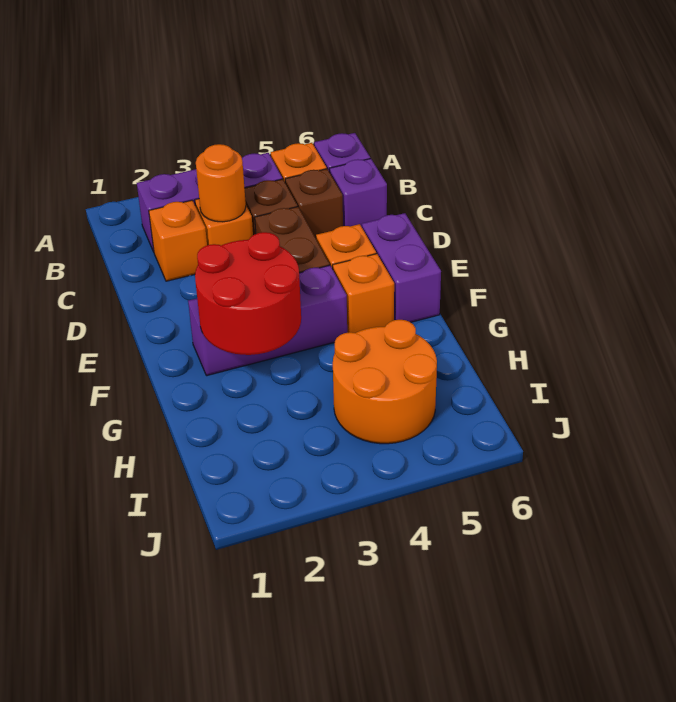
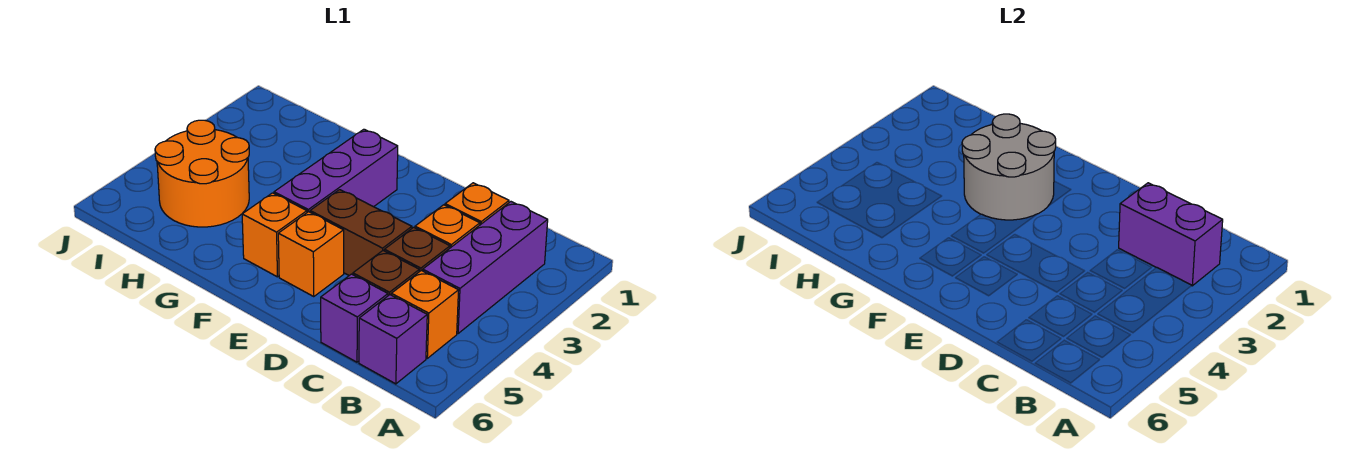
orange 1x1 round brick [196,144,246,222] -> none
purple 1x2 brick [362,213,441,322] -> purple 1x2 brick moved to [1119,183,1223,286]
red 2x2 round brick [195,232,301,355] -> grey 2x2 round brick [962,114,1056,220]

